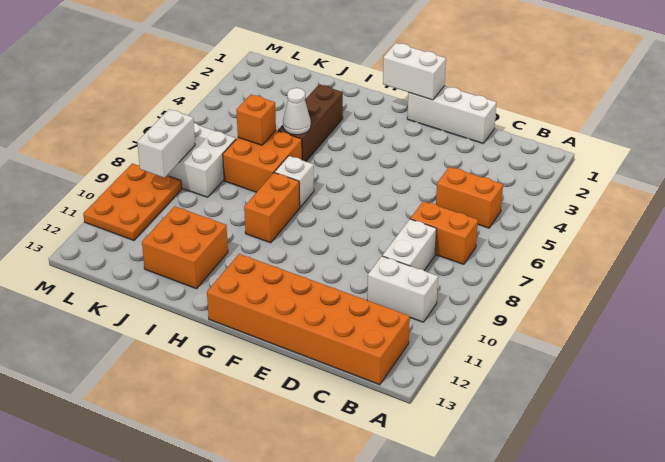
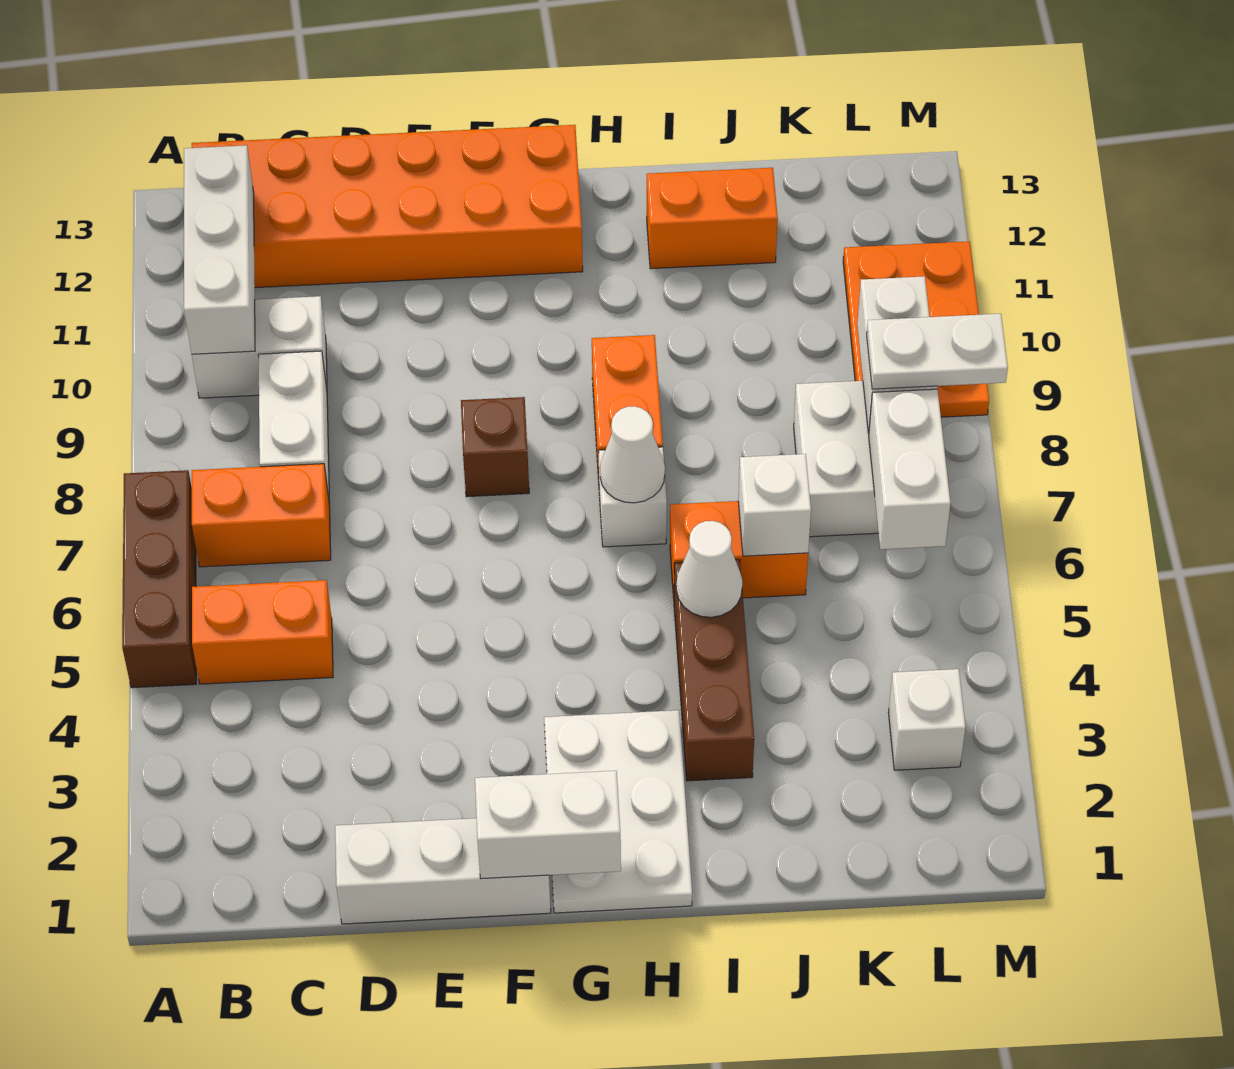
none -> brown 1x3 brick [122,470,196,688]
none -> white 1x3 brick [184,145,255,354]
none -> brown 1x1 brick [461,397,529,497]
none -> white 2x3 plate [544,710,692,913]
none -> white 1x1 cone [600,406,665,503]
orange 2x2 brick [223,131,302,192] -> orange 1x2 brick [670,501,808,598]
orange 2x2 brick [142,206,228,289] -> orange 1x2 brick [647,168,778,269]
orange 1x1 brick [237,95,276,145] -> white 1x1 brick [738,454,811,556]
none -> white 1x1 brick [889,669,965,770]
none -> white 1x2 brick [869,389,950,549]
none -> white 1x2 plate [867,314,1008,389]

